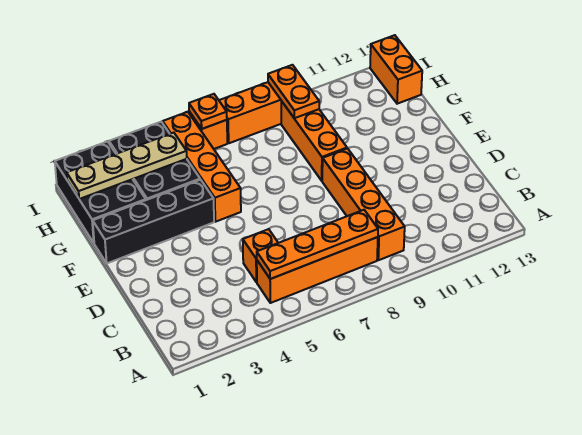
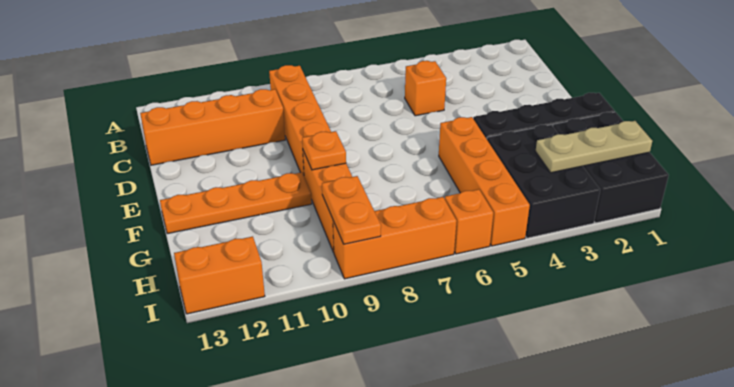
orange 1x4 brick [257,237,378,303] -> orange 1x4 brick moved to [140,89,285,165]
orange 1x4 plate [257,210,378,279] -> orange 1x4 plate moved to [160,172,312,234]
tan 1x4 plate [67,133,187,199] -> tan 1x3 plate [536,121,652,173]
orange 1x2 brick [370,35,422,104] -> orange 1x2 brick turned to [174,236,265,314]
orange 1x1 plate [189,94,227,129] -> orange 1x1 plate moved to [302,131,346,170]

